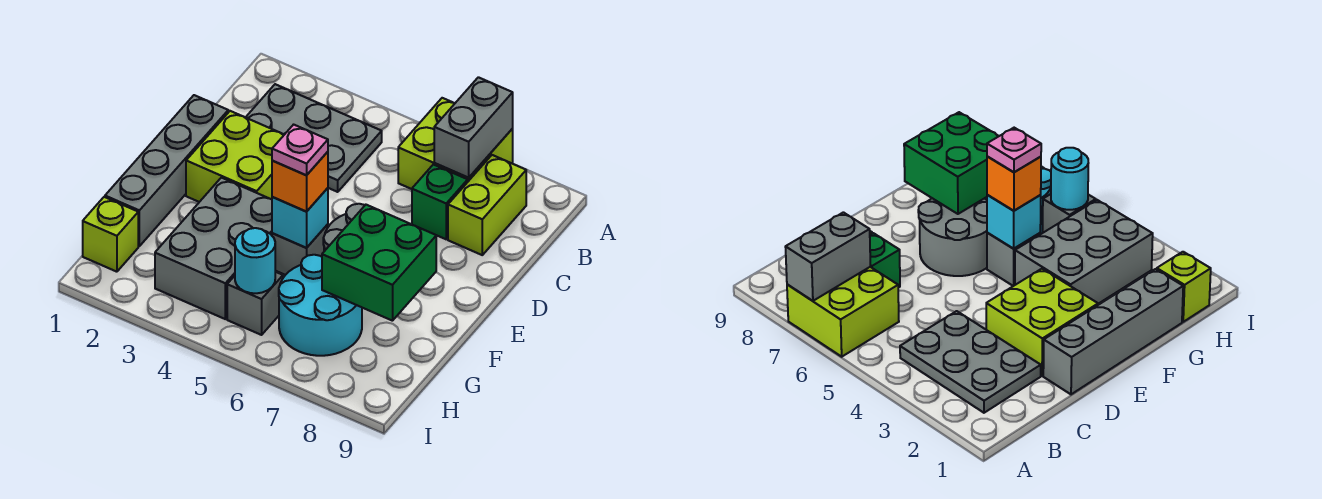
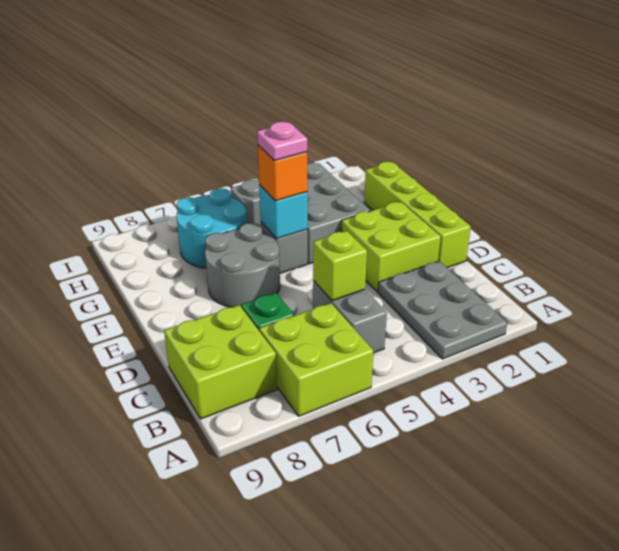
grey 1x2 brick [434,77,513,178] -> grey 1x2 brick moved to [313,281,387,353]
grey 2x3 plate [245,84,382,192] -> grey 2x3 plate turned to [378,261,507,359]
lime 1x2 brick [448,155,526,255] -> lime 2x2 brick [164,305,277,419]
grey 1x4 brick [105,95,228,246] -> lime 1x4 brick [364,162,471,268]
green 2x2 brick [322,205,436,321] -> none
lime 1x1 brick [83,197,138,272] -> lime 1x1 brick moved to [313,231,367,301]
cyan 1x1 round brick [235,228,275,293] -> none

